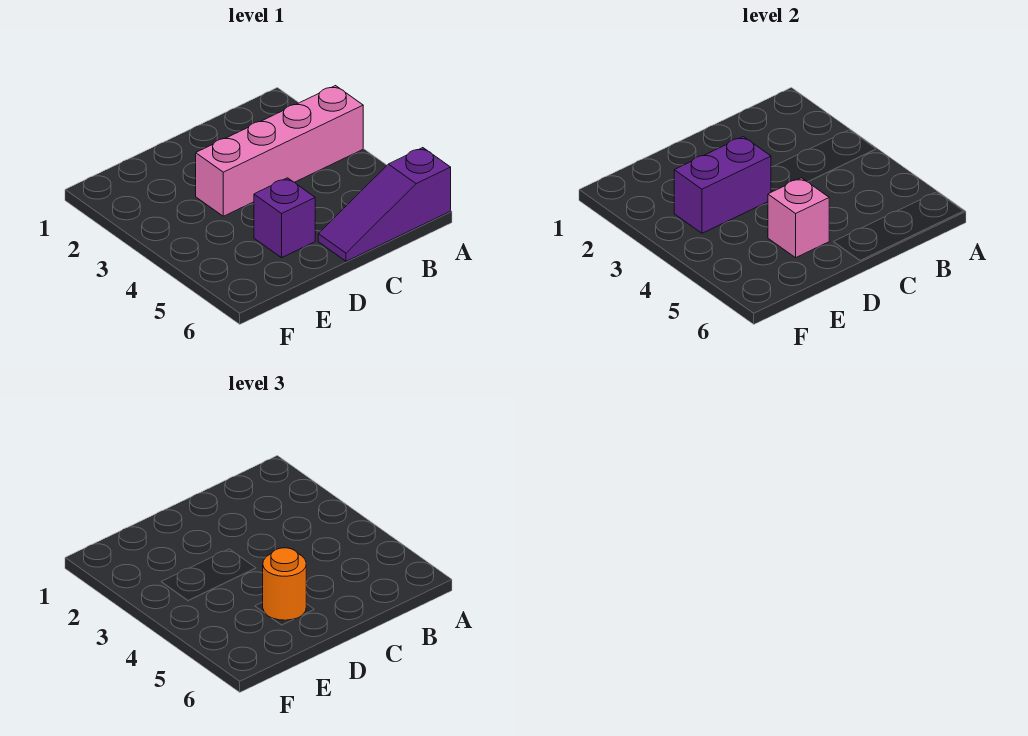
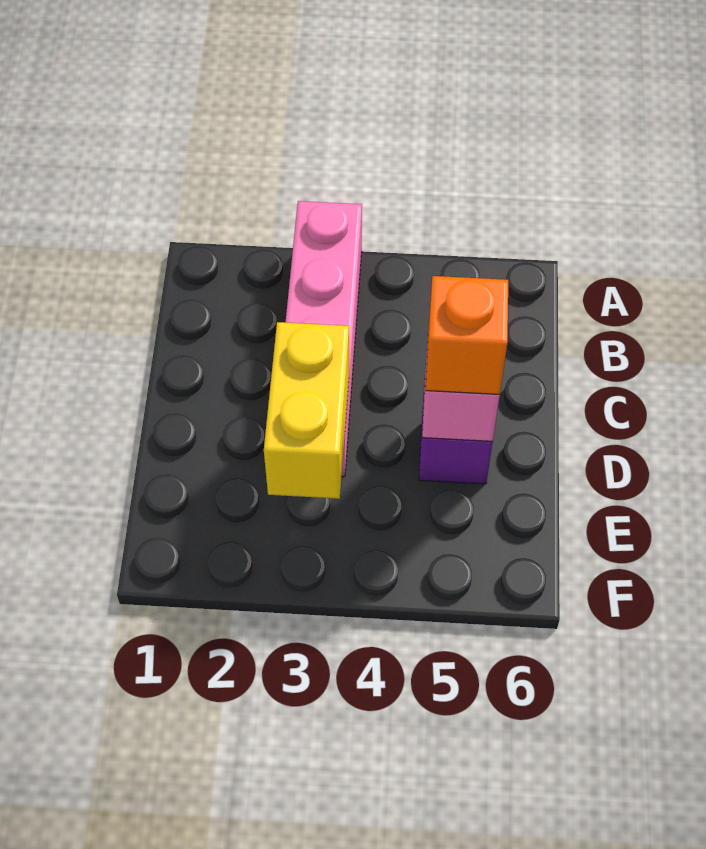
purple 1x3 slope [318,148,451,261] -> none
purple 1x2 brick [674,137,771,233] -> yellow 1x2 brick [264,322,349,499]
orange 1x1 round brick [263,548,306,620] -> orange 1x1 brick [426,276,508,394]

